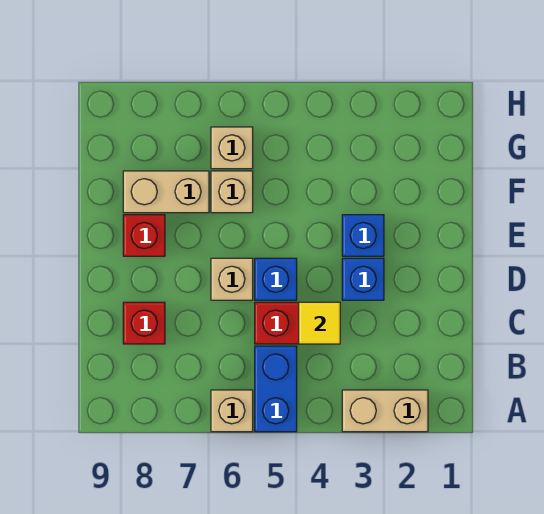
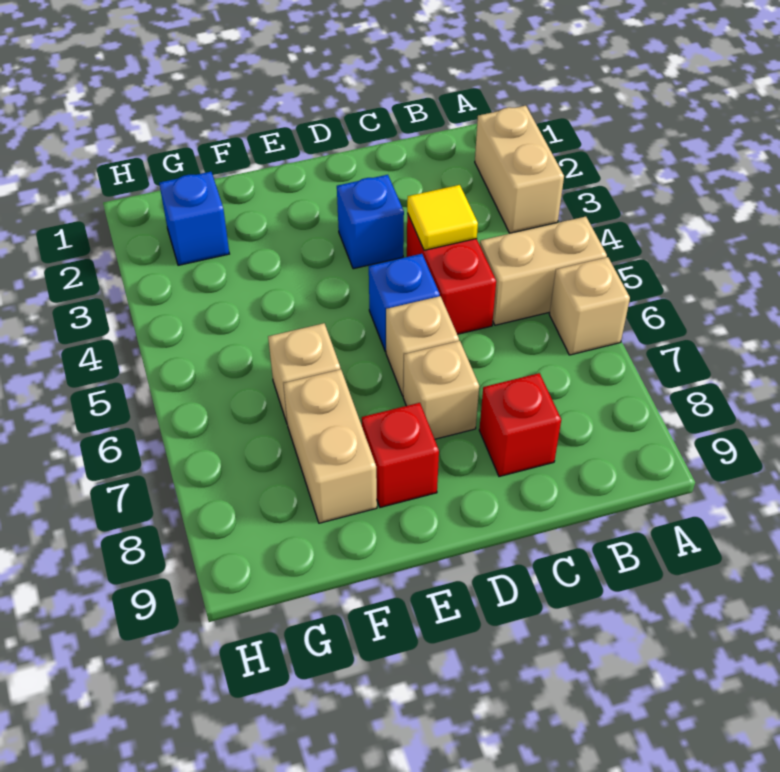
blue 1x2 brick [255,346,297,432] -> tan 1x2 brick [480,217,607,325]
blue 1x1 brick [342,215,384,256] -> blue 1x1 brick moved to [159,172,229,265]
tan 1x1 brick [211,127,253,169] -> tan 1x1 brick moved to [403,341,479,439]

